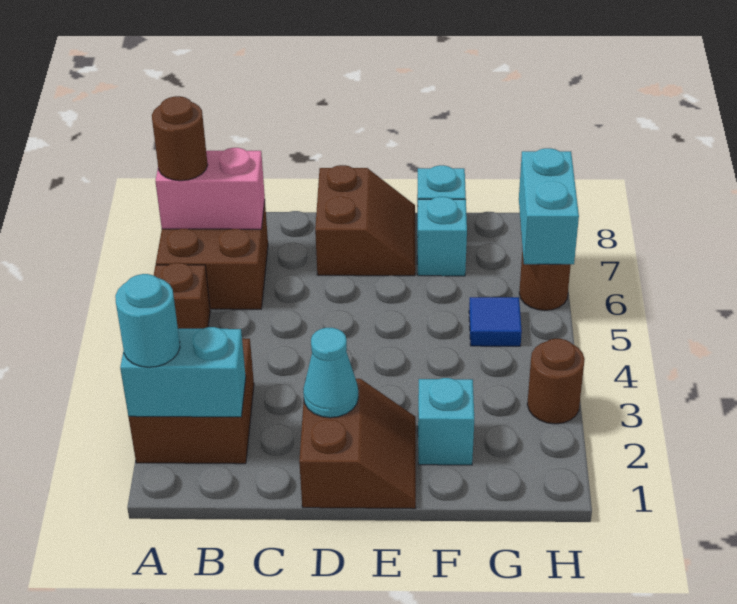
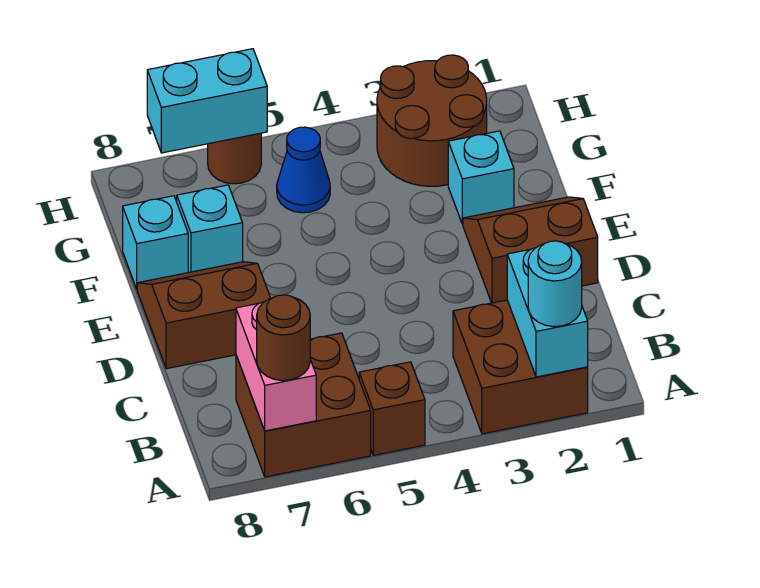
cyan 1x1 cone [303,328,358,418] -> none
blue 1x1 tile [469,297,522,346] -> blue 1x1 cone [277,127,330,213]
brown 1x1 round brick [527,339,585,424] -> brown 2x2 round brick [377,55,487,186]

